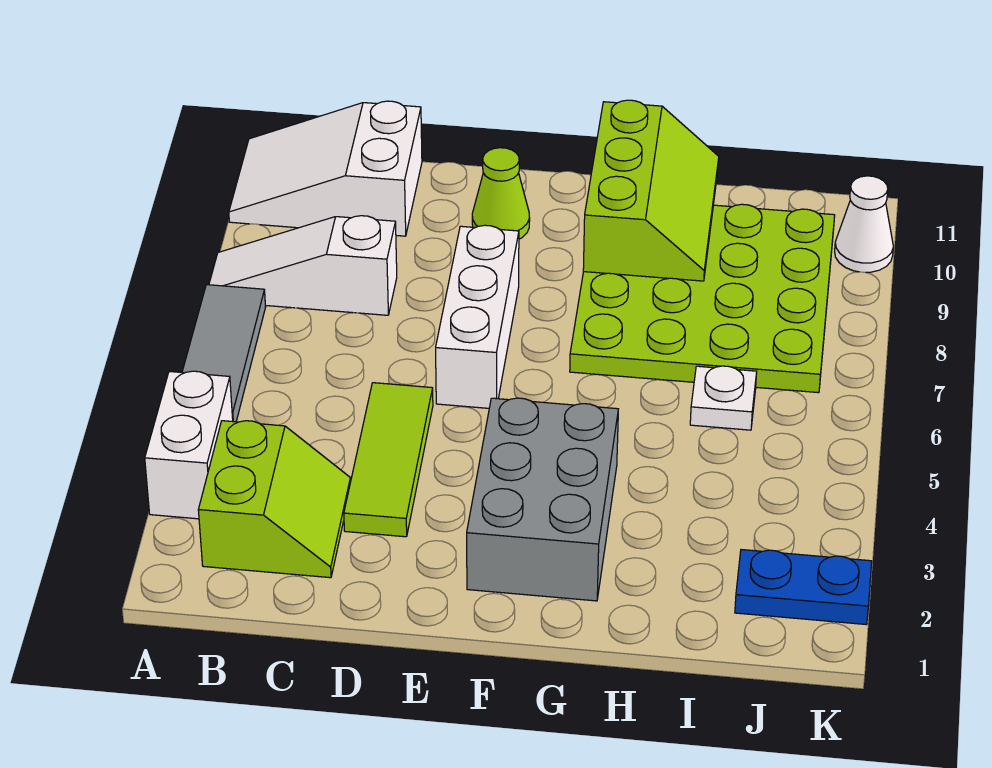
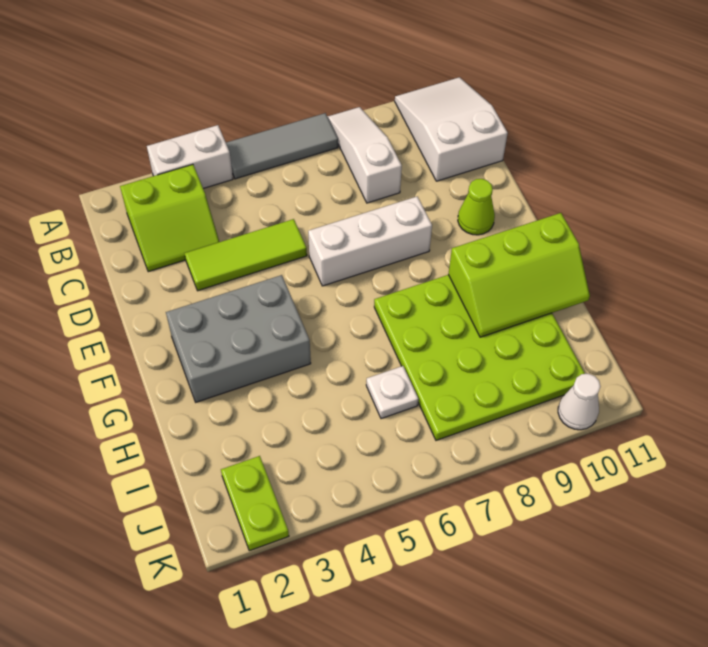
blue 1x2 plate [735,550,872,624] -> lime 1x2 plate [221,456,289,551]

